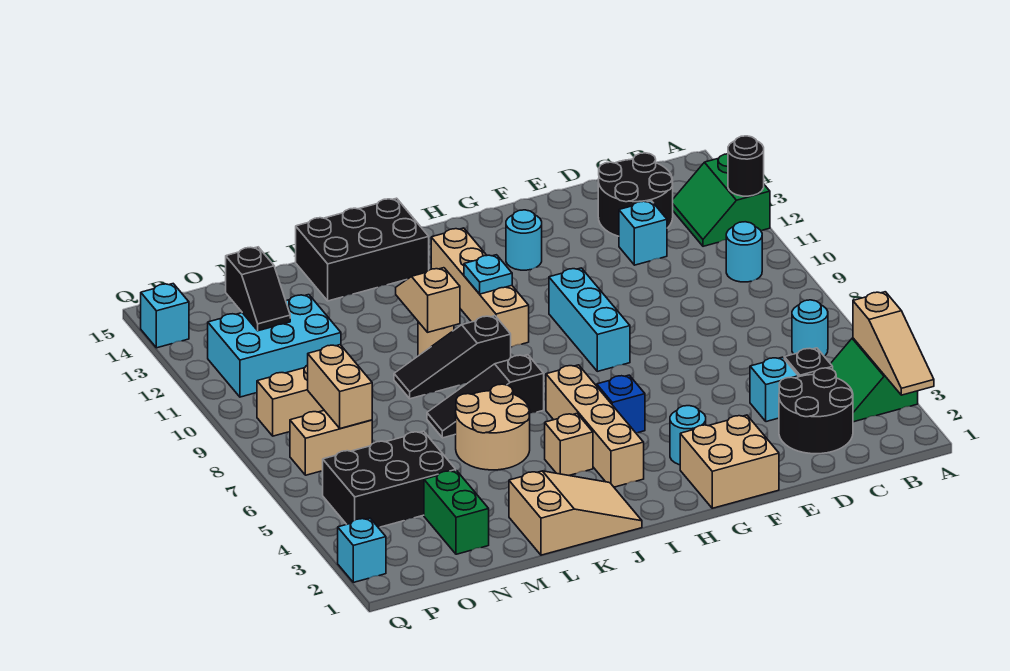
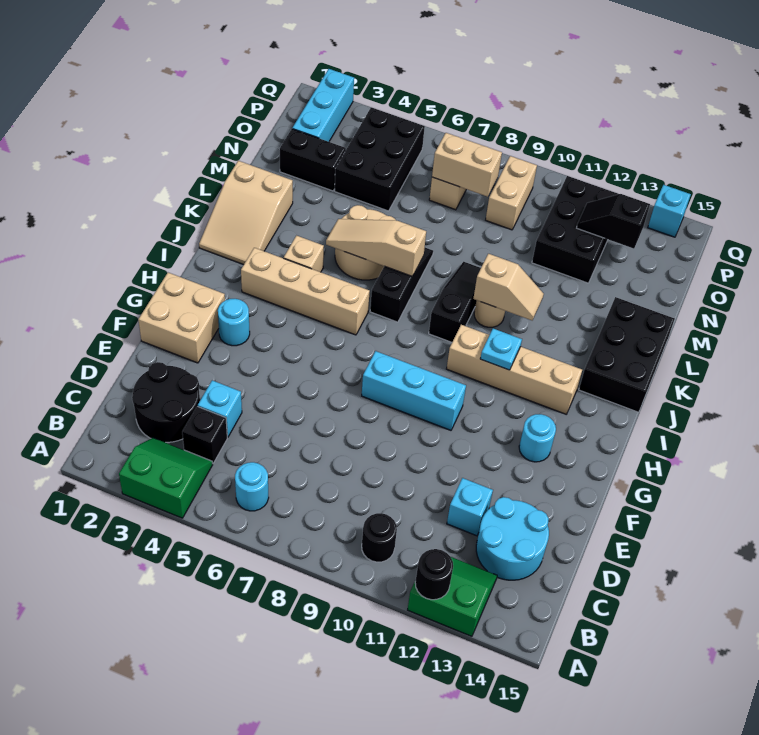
tan 1x3 slope [853,292,934,395] -> tan 1x3 slope moved to [326,219,426,276]
cyan 1x1 round brick [726,222,762,282] -> black 1x1 round brick [362,513,397,562]
black 2x2 round brick [598,153,673,236] -> cyan 2x2 round brick [476,497,549,580]
blue 1x1 brick [597,375,645,433] -> none
green 1x2 brick [424,471,489,554] -> black 1x2 brick [280,129,346,191]
cyan 2x3 brick [208,295,341,397] -> black 2x3 brick [532,176,618,283]
cyan 1x1 brick [338,518,386,582] -> cyan 1x3 brick [292,69,354,142]

